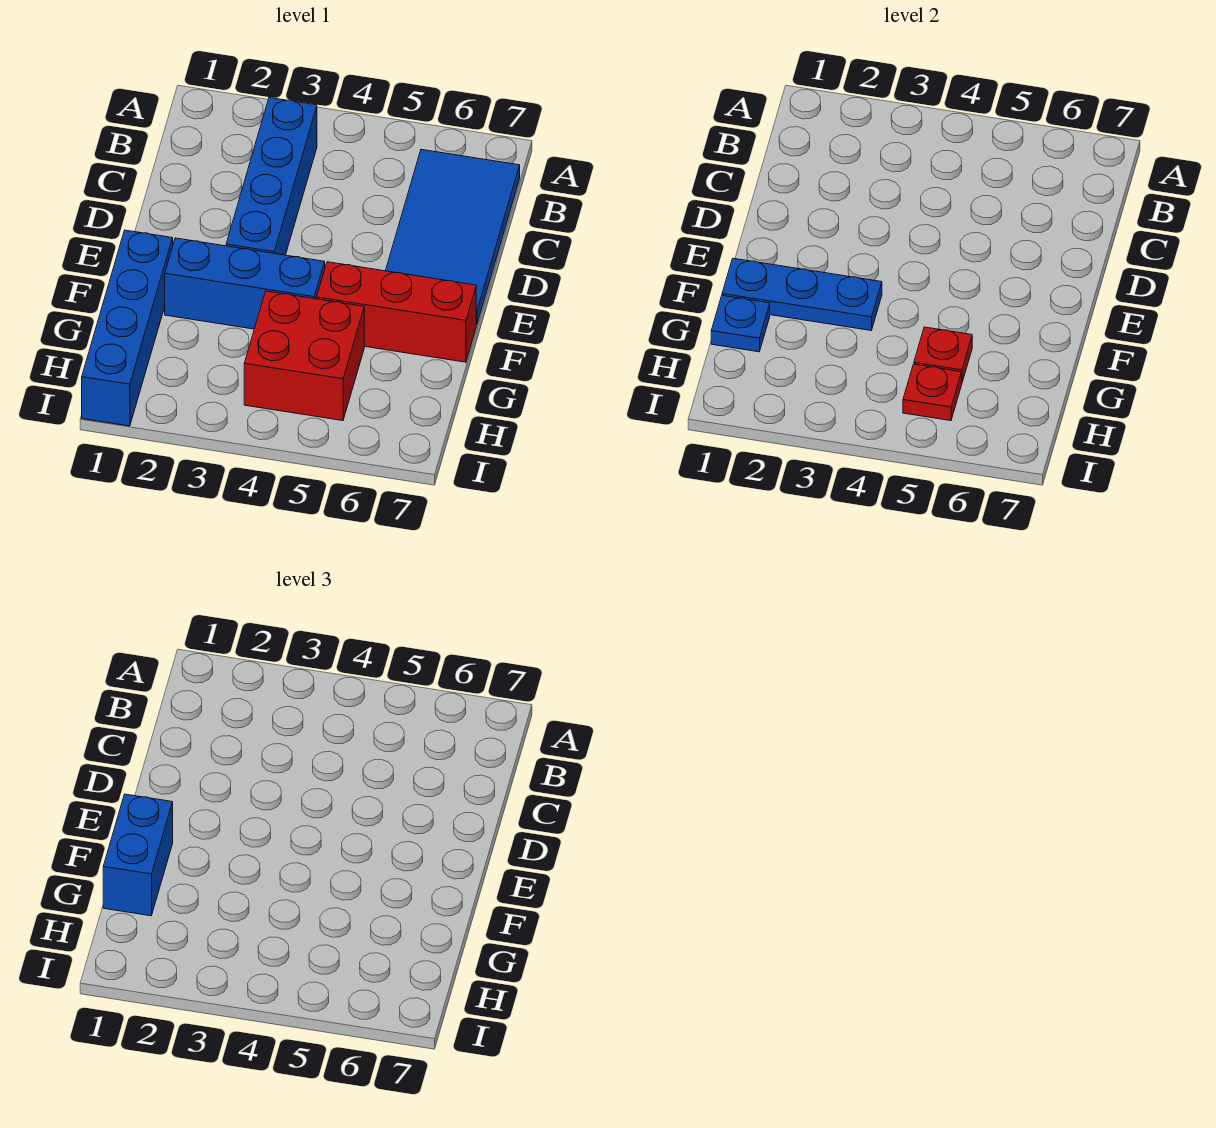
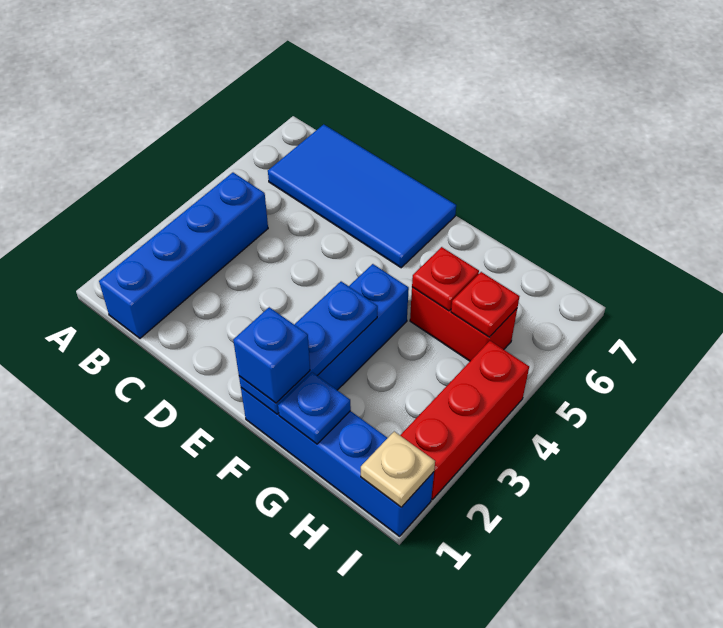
blue 1x4 brick [226,98,317,255] -> blue 1x4 brick turned to [99,173,268,338]
blue 1x2 brick [103,794,173,916] -> blue 1x1 brick [233,307,310,403]
red 1x3 brick [317,262,476,362] -> red 1x3 brick moved to [400,341,529,499]
red 2x2 brick [244,291,364,421] -> red 1x2 brick [410,287,517,361]
none -> tan 1x1 plate [361,432,435,507]

